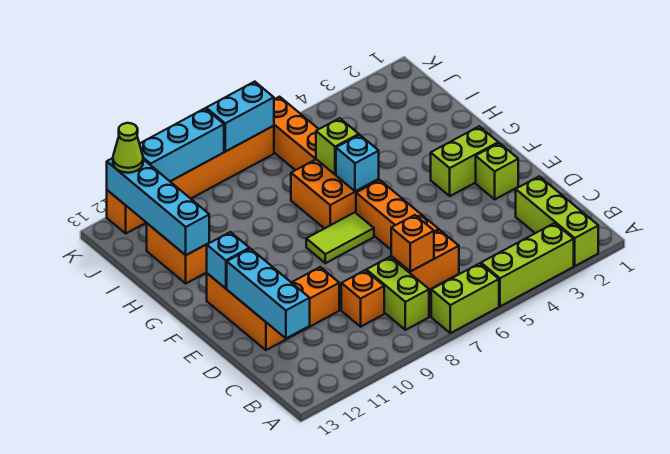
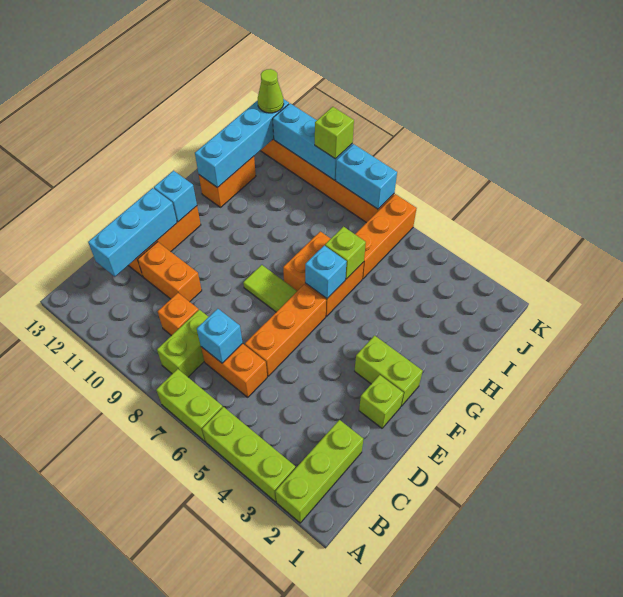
orange 1x1 brick [391,215,434,272] -> cyan 1x1 brick [197,309,243,363]
none -> lime 1x1 brick [315,107,354,159]

